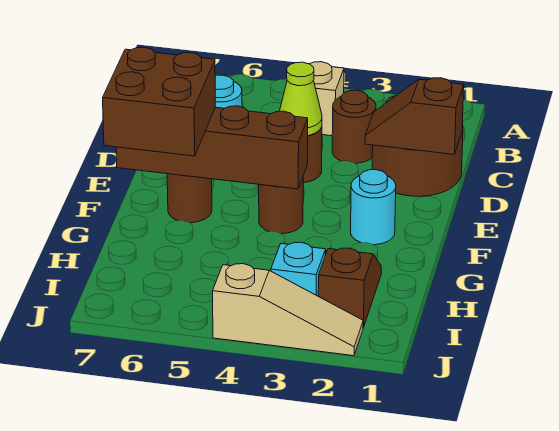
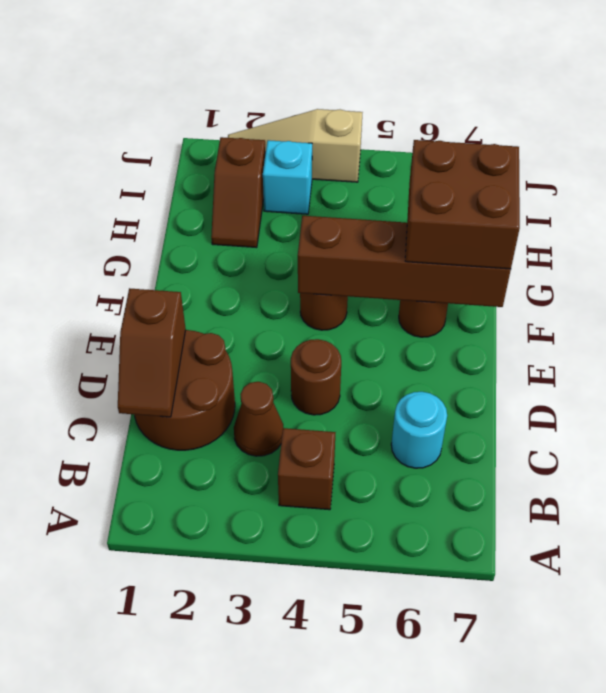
tan 1x1 brick [310,62,344,136] -> brown 1x1 brick [278,428,335,510]
brown 1x1 round brick [332,90,376,163] -> brown 1x1 cone [234,382,283,456]
brown 1x2 slope [365,78,464,154] -> brown 1x2 slope turned to [118,288,186,417]
lime 1x1 cone [280,62,322,136] -> none
cyan 1x1 round brick [351,170,396,245] -> none

